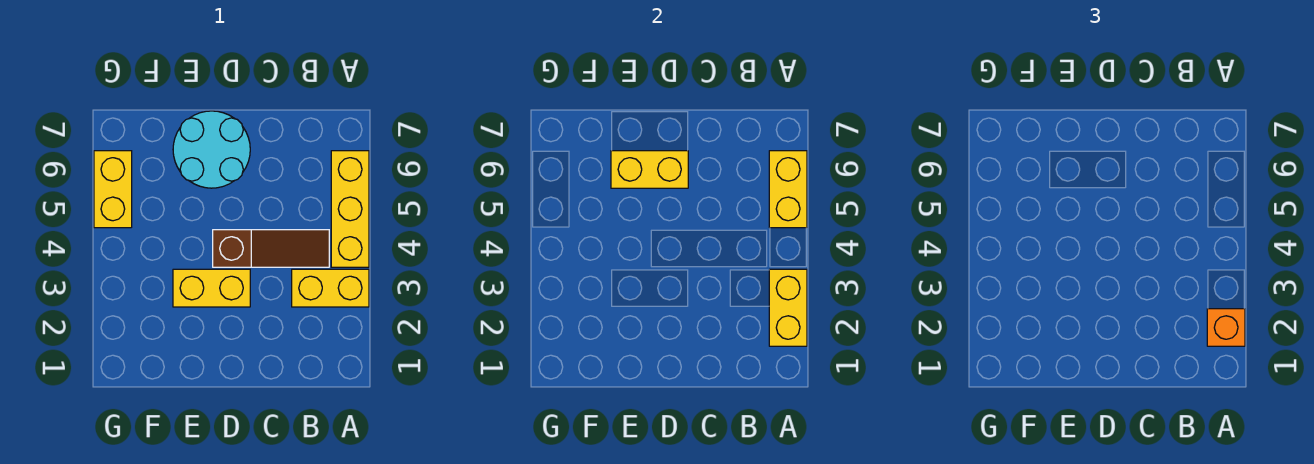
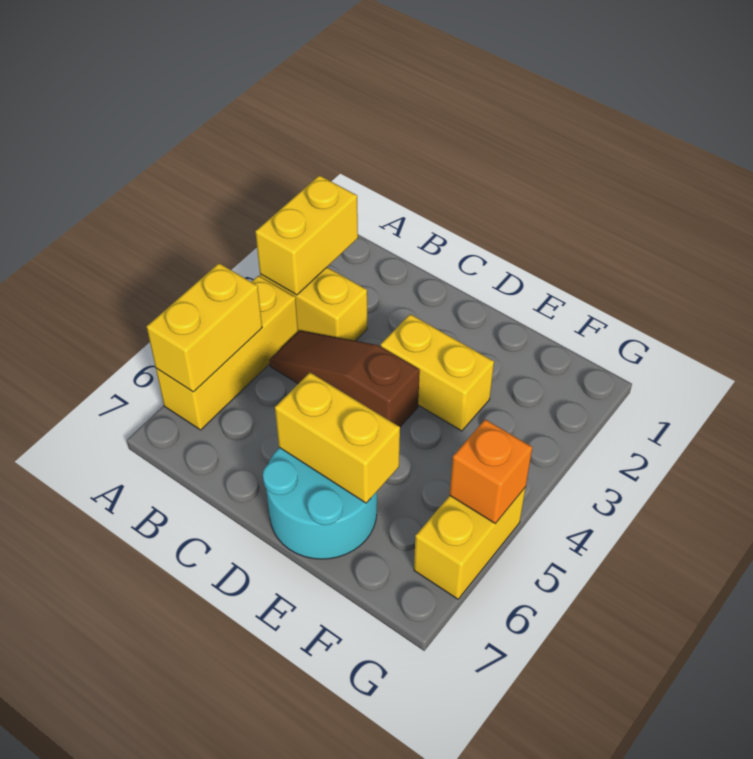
orange 1x1 brick [1207,309,1245,346] -> orange 1x1 brick moved to [450,419,532,524]

